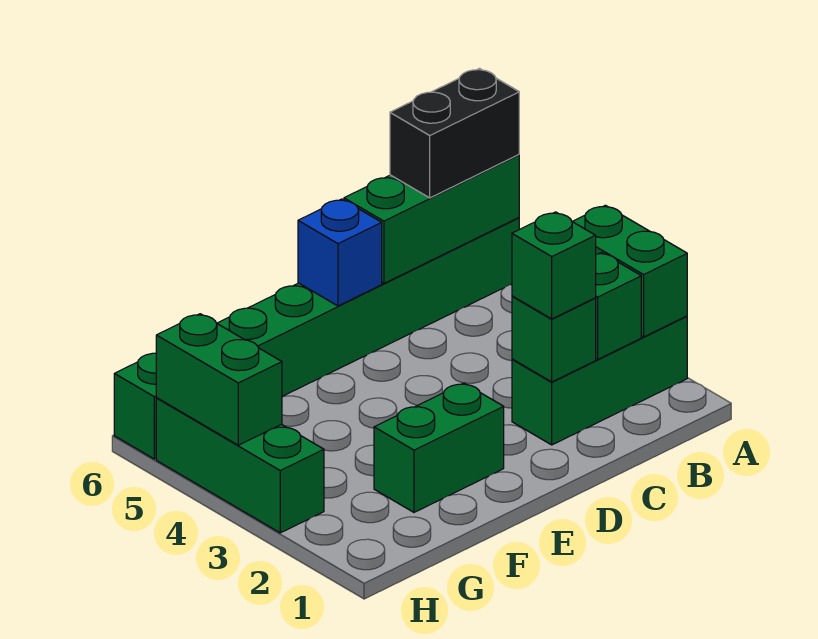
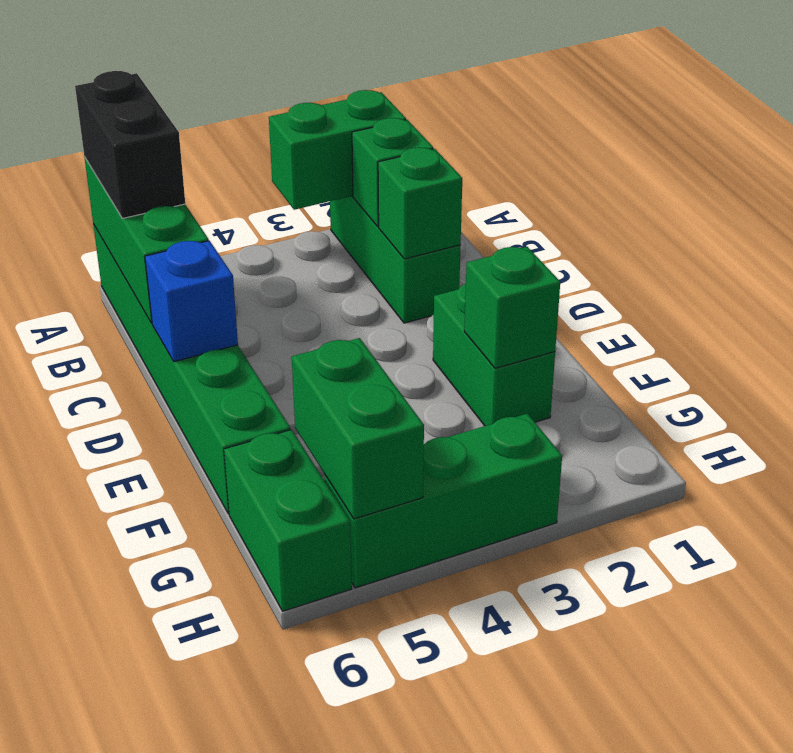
green 1x1 brick [512,212,596,319] -> green 1x1 brick moved to [464,247,560,368]
green 1x2 brick [156,314,282,445] -> green 1x2 brick turned to [292,338,424,519]

